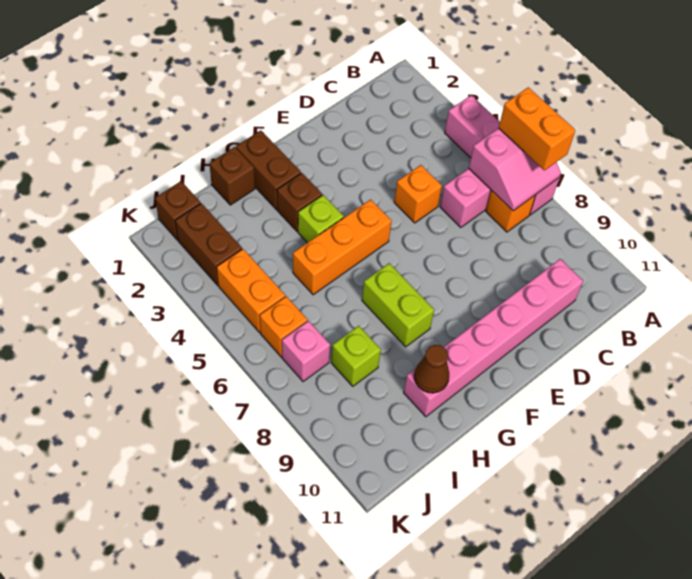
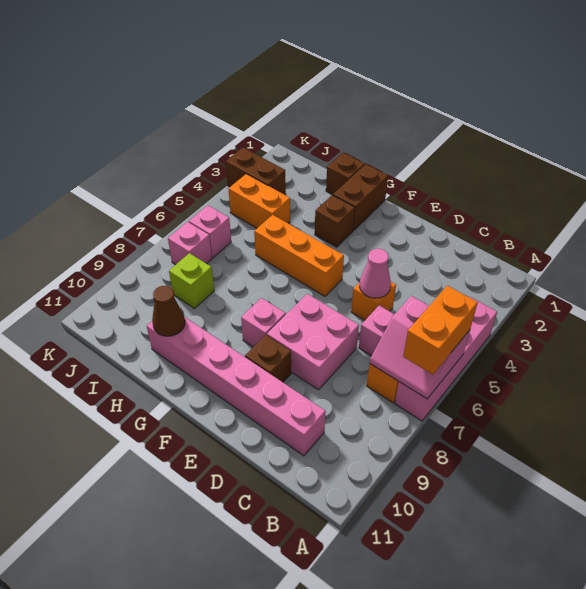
none -> pink 1x1 cone [360,249,391,298]
none -> pink 2x2 brick [267,294,359,390]
none -> pink 1x1 brick [241,298,286,347]
lime 1x1 brick [298,195,344,243] -> none
lime 1x2 brick [362,263,434,347] -> none
brown 1x1 brick [155,181,201,240] -> brown 1x1 brick moved to [245,335,291,382]
brown 1x2 brick [175,203,242,285] -> brown 1x2 brick turned to [226,148,286,195]
orange 1x2 brick [217,249,285,332] -> orange 1x2 brick turned to [228,174,290,228]
orange 1x1 brick [260,296,308,357] -> pink 1x1 brick [189,205,231,258]

